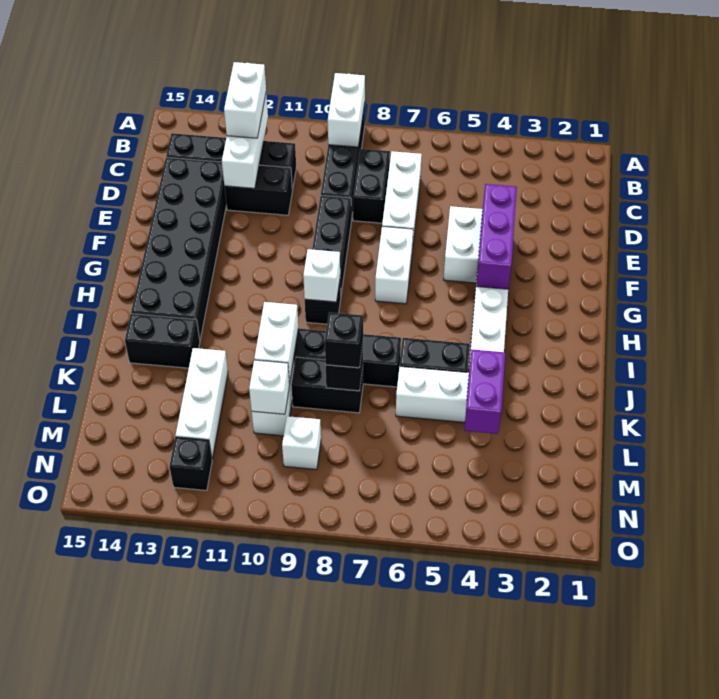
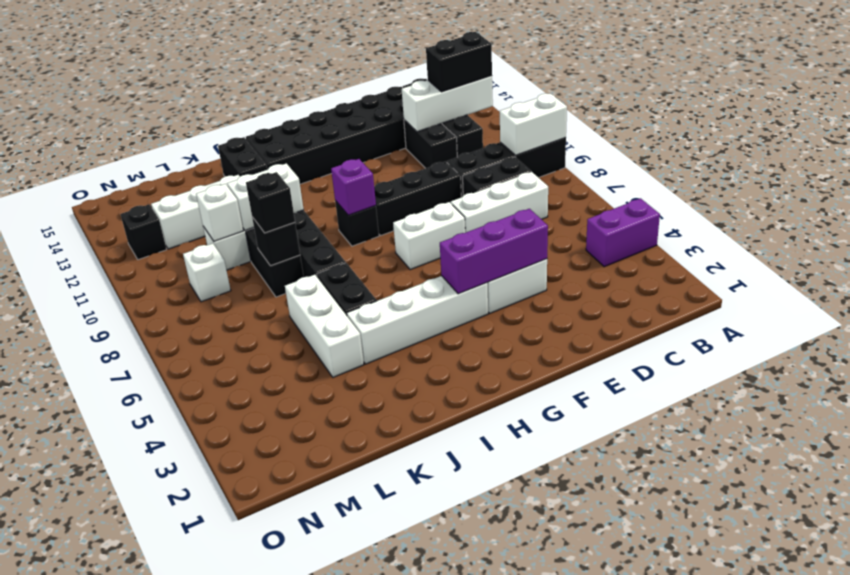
white 1x2 brick [224,62,266,138] -> black 1x2 brick [426,32,492,92]
white 1x1 brick [303,249,340,302] -> purple 1x1 brick [331,159,376,215]
purple 1x2 brick [464,349,505,434] -> purple 1x2 brick moved to [586,198,660,267]

